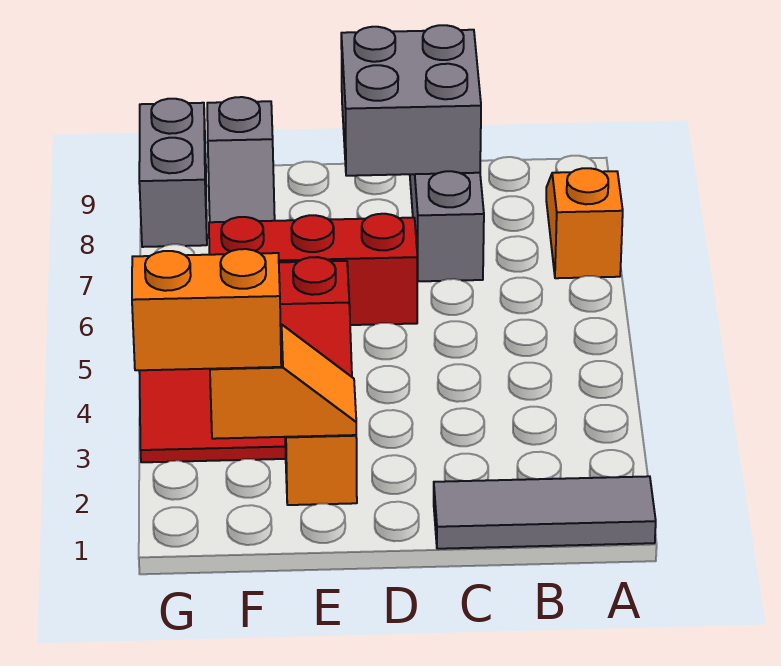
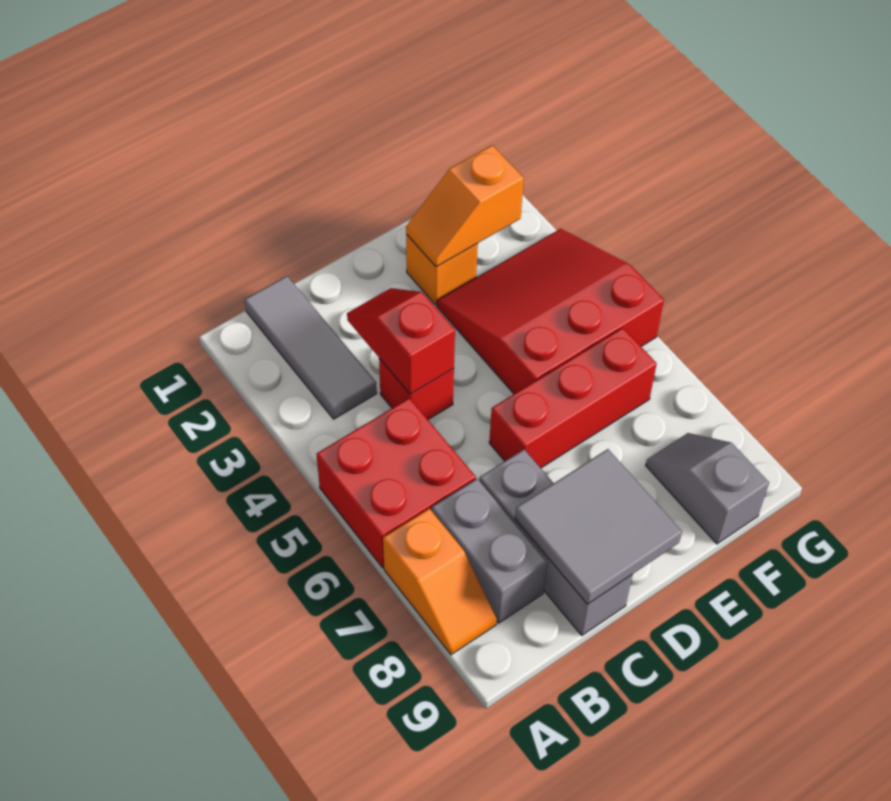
grey 1x3 tile [434,476,656,549] -> grey 1x3 tile turned to [245,276,377,419]
none -> red 2x2 brick [316,398,476,568]
none -> red 1x2 slope [347,288,455,394]
none -> red 1x1 brick [379,358,454,419]
grey 2x2 brick [341,25,481,176] -> grey 2x2 tile [515,449,682,604]
orange 1x2 brick [132,249,281,370] -> none
grey 1x2 brick [139,99,207,247] -> grey 1x2 brick moved to [432,479,547,623]

